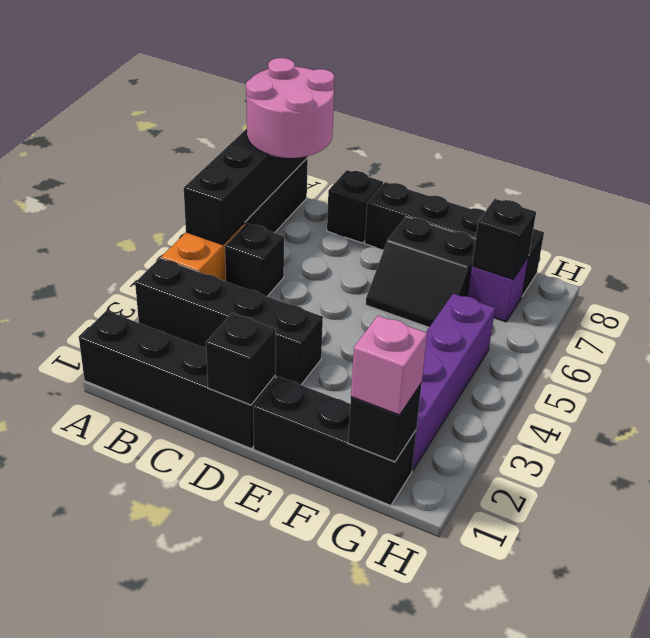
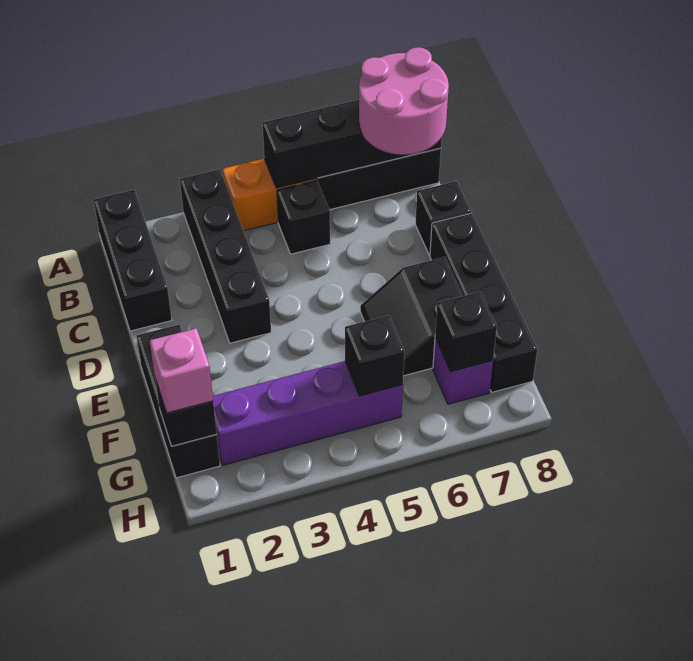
black 1x4 brick [79,311,276,449] -> black 1x3 brick [94,190,172,331]
black 1x1 brick [206,313,276,405] -> black 1x1 brick moved to [345,315,404,396]

